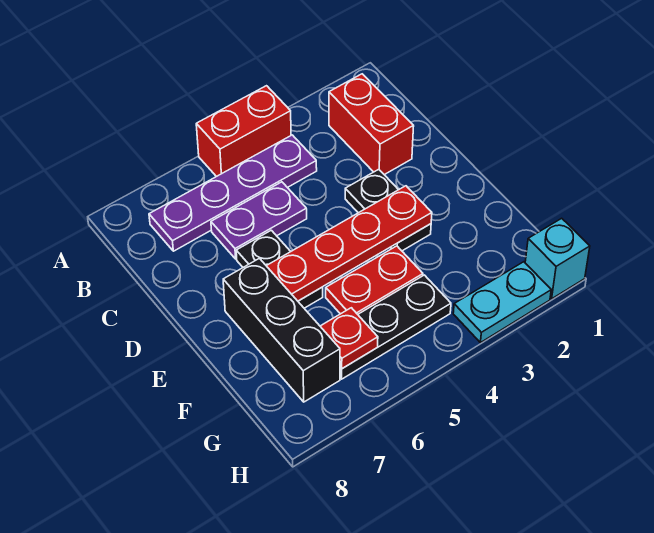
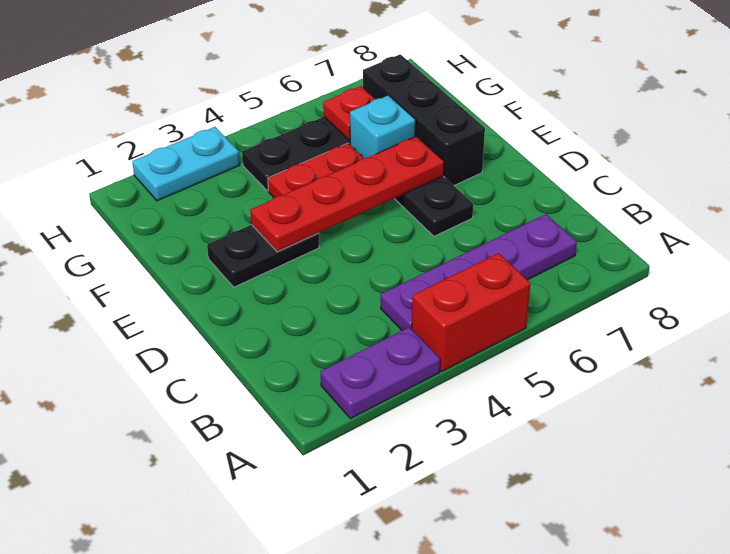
red 1x2 brick [329,74,414,175] -> none
purple 1x2 plate [211,182,307,259] -> purple 1x2 plate moved to [321,327,440,419]
black 1x2 plate [345,169,431,251] -> black 1x2 plate turned to [207,225,319,287]
cyan 1x1 brick [525,218,590,299] -> cyan 1x1 brick moved to [350,95,415,158]

